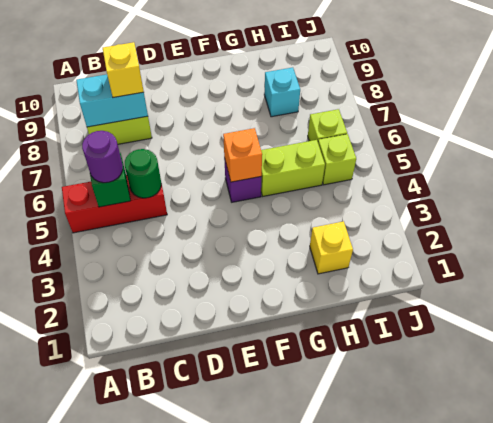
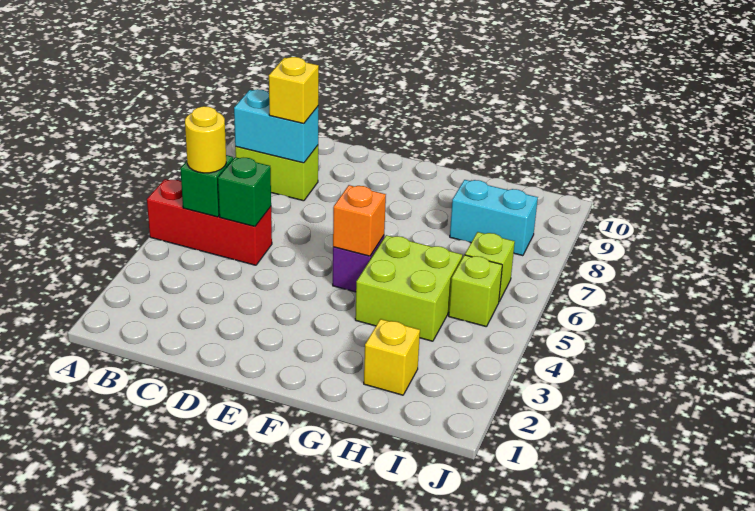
purple 1x1 round brick [82,131,123,183] -> yellow 1x1 round brick [185,106,226,173]
green 1x1 round brick [125,149,161,198] -> green 1x1 brick [218,157,271,226]
lime 1x2 brick [261,140,325,196] -> lime 2x2 brick [355,235,462,341]
cyan 1x1 brick [264,67,300,117] -> cyan 1x2 brick [450,180,538,256]

